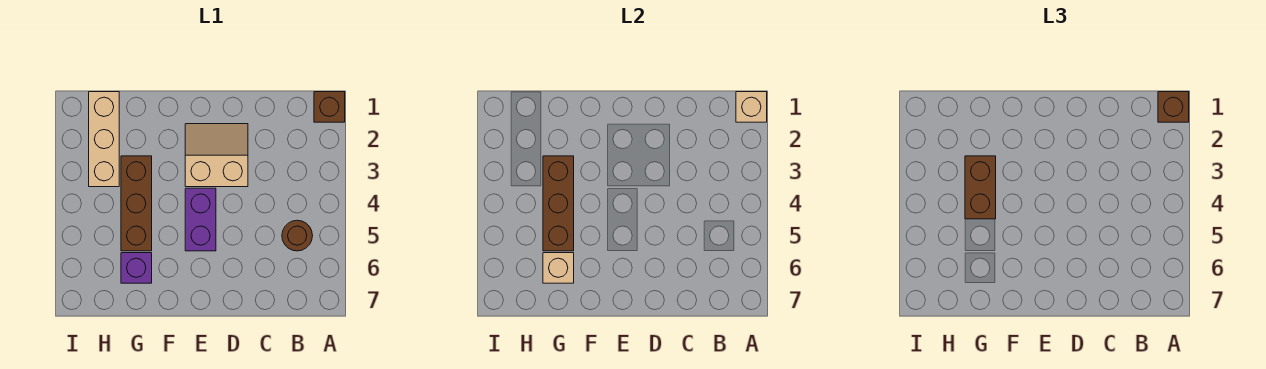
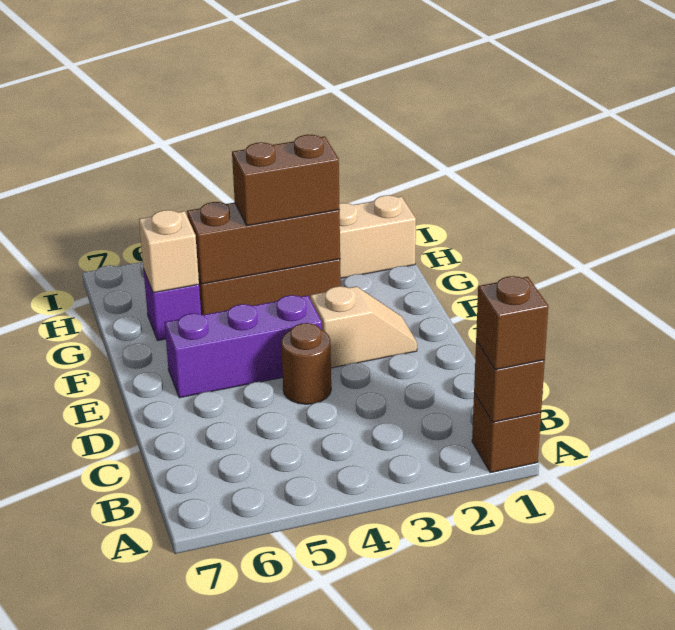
tan 1x1 brick [736,92,767,122] -> brown 1x1 brick [474,341,545,422]
brown 1x1 round brick [282,220,313,251] -> brown 1x1 round brick moved to [281,323,331,404]
tan 2x2 slope [185,124,248,187] -> tan 1x2 slope [310,286,417,368]
purple 1x2 brick [185,188,216,251] -> purple 1x3 brick [164,295,322,398]

